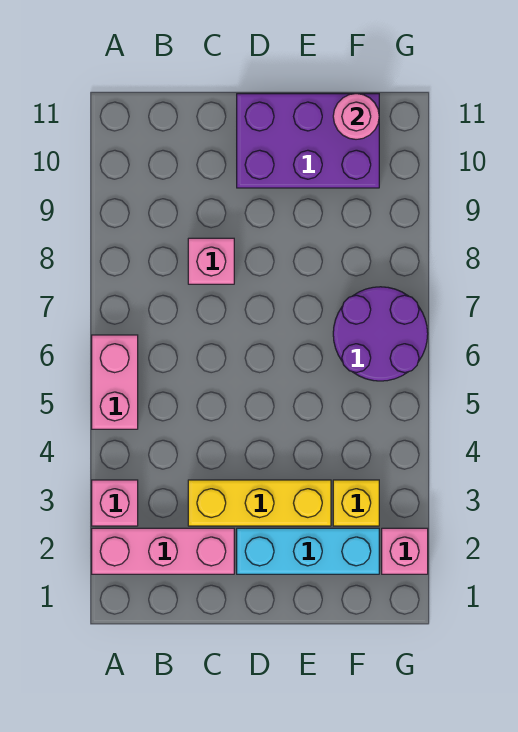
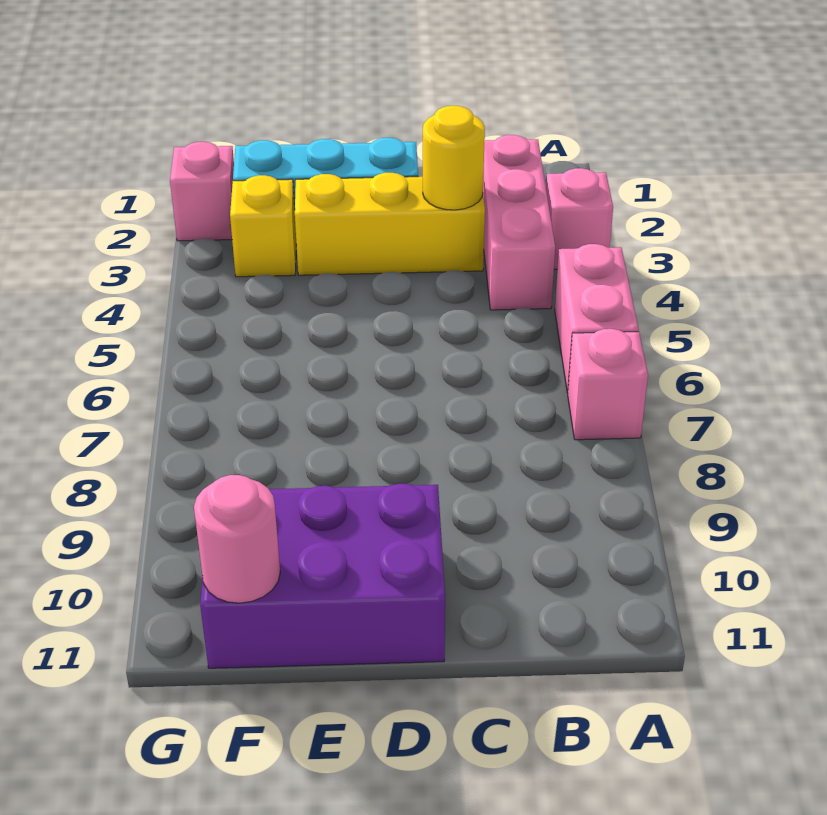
pink 1x3 brick [92,528,234,574] -> pink 1x3 brick turned to [483,135,555,310]
none -> yellow 1x1 round brick [423,106,485,210]
pink 1x1 brick [188,238,234,284] -> pink 1x1 brick moved to [568,329,648,440]
purple 2x2 round brick [333,287,428,381] -> none

